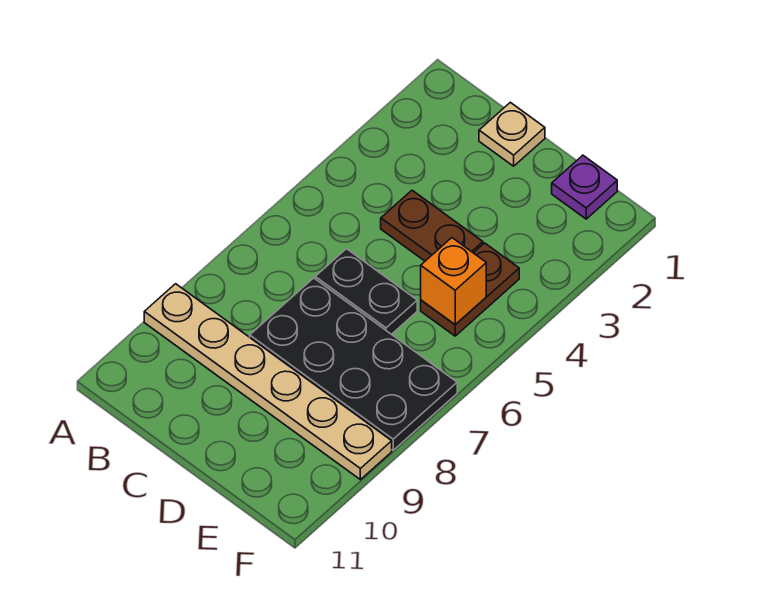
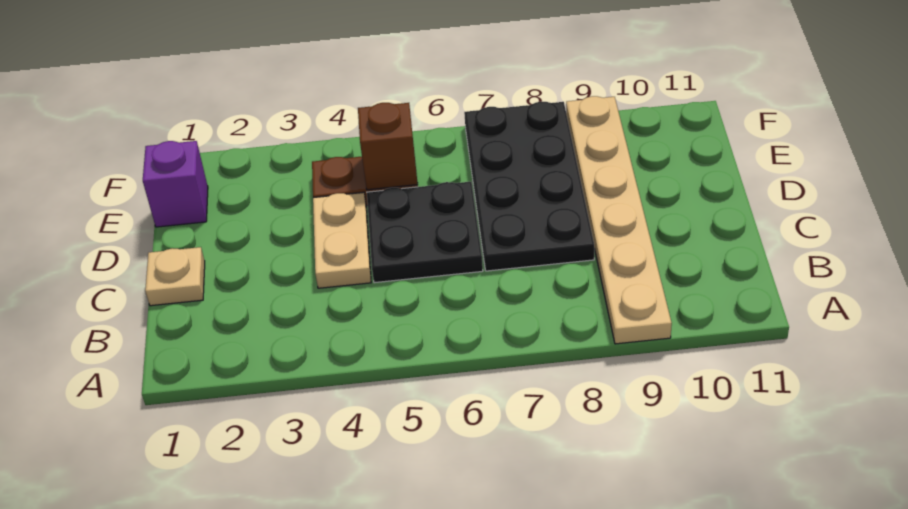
brown 1x2 plate [381,190,483,261] -> tan 1x2 plate [313,192,371,288]
black 1x2 plate [315,249,417,334] -> black 2x2 plate [367,182,483,283]
purple 1x1 plate [552,155,617,219] -> purple 1x1 brick [143,141,208,227]
orange 1x1 brick [421,238,486,325] -> brown 1x1 brick [358,103,418,190]

